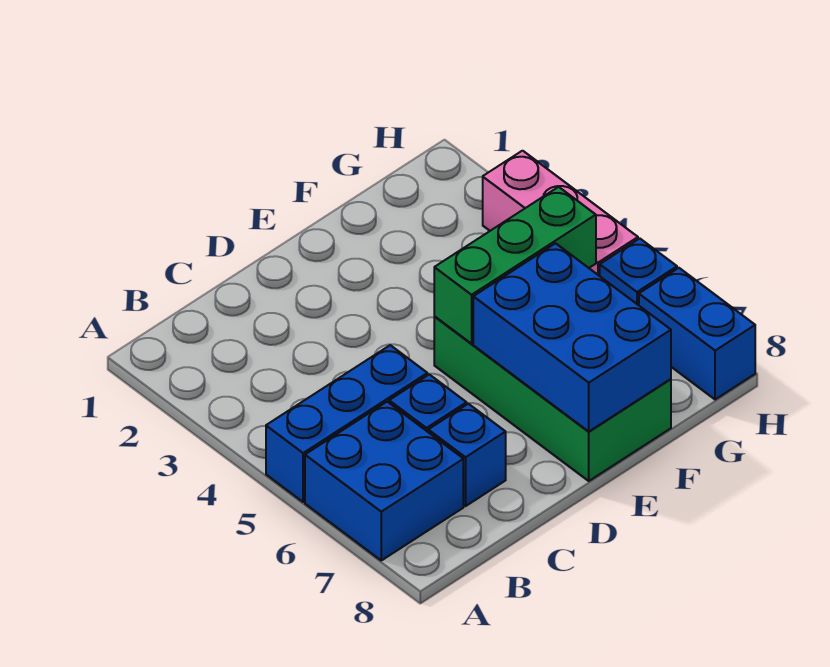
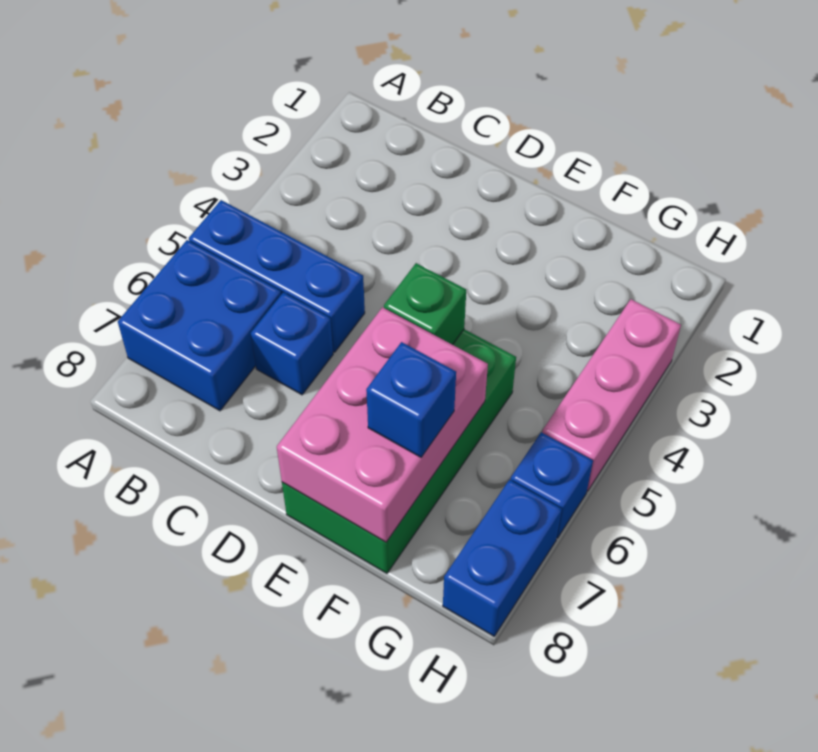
blue 1x1 brick [428,404,506,506] -> blue 1x1 brick moved to [366,342,456,457]
green 1x3 brick [434,187,596,344] -> green 1x1 brick [384,263,466,345]
blue 2x3 brick [473,243,671,432] -> pink 2x3 brick [277,307,488,542]

